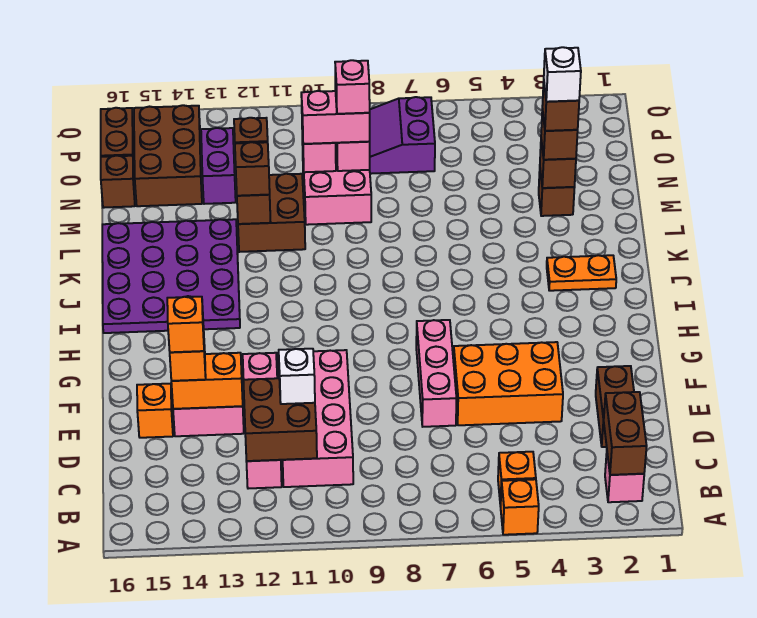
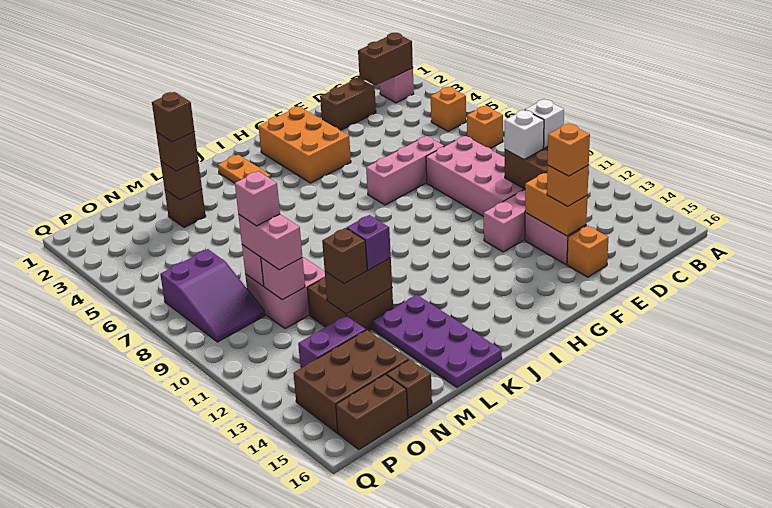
orange 1x1 brick [501,479,539,535] -> orange 1x1 brick moved to [467,106,503,148]
pink 2x4 brick [278,350,353,487] -> pink 2x4 brick turned to [426,136,525,217]
orange 2x3 brick [453,342,563,425] -> orange 2x3 brick moved to [259,107,351,183]
purple 4x4 plate [102,219,240,333] -> purple 2x4 plate [372,295,502,387]
brown 1x1 brick [235,142,270,196] -> purple 1x1 brick [347,215,391,270]
white 1x1 brick [544,47,581,102] -> white 1x1 brick moved to [525,99,564,148]

